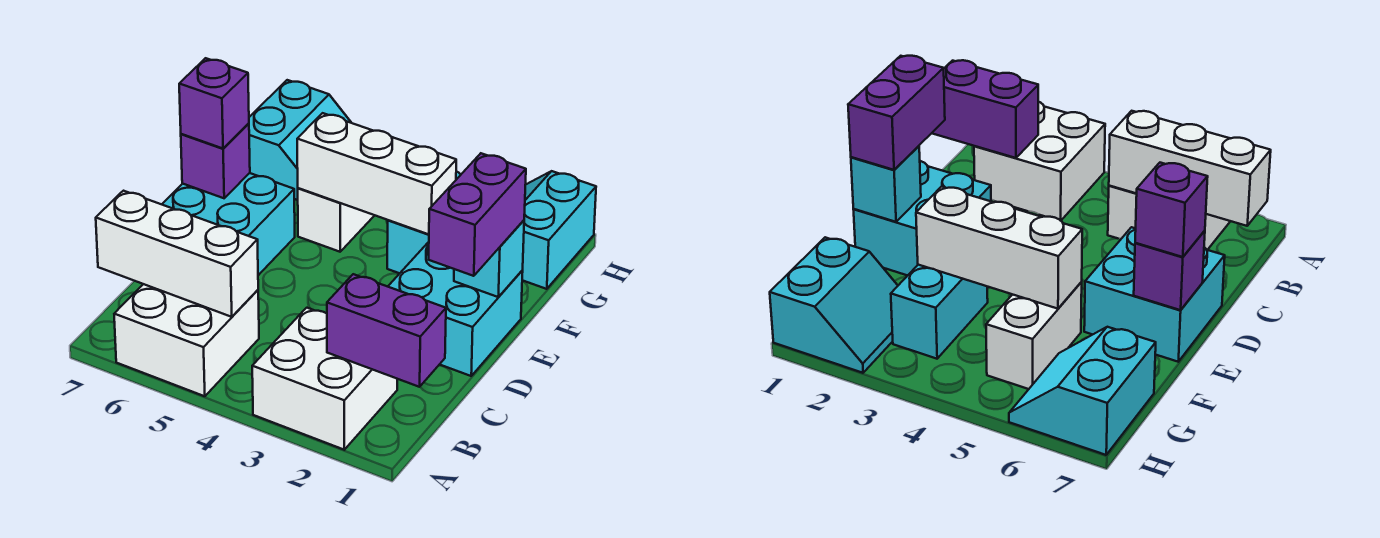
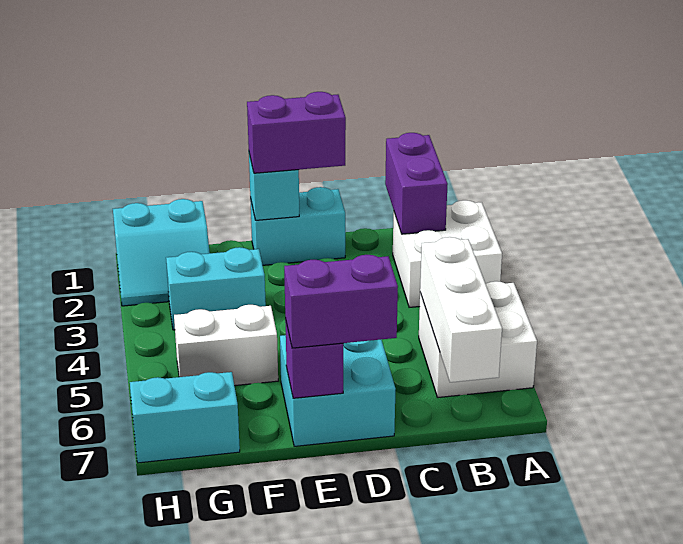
cyan 2x2 brick [388,242,523,376] -> cyan 1x2 brick [250,187,345,265]
purple 1x1 brick [179,58,249,148] -> purple 1x2 brick [284,255,398,348]
white 1x3 brick [297,113,456,234] -> none

